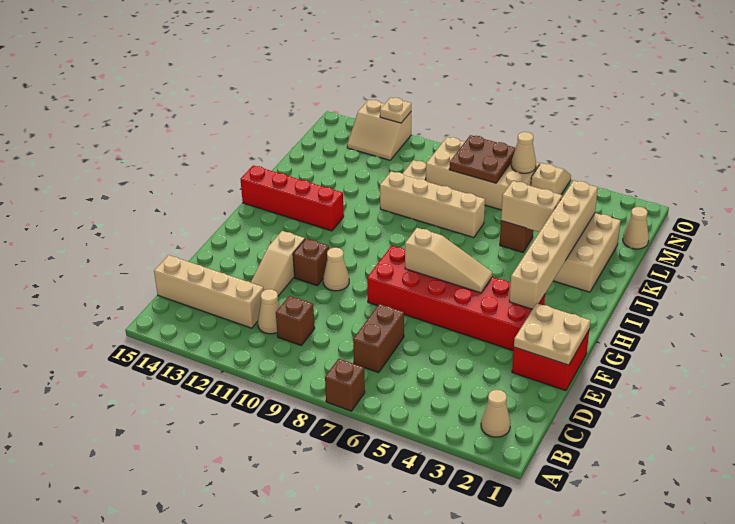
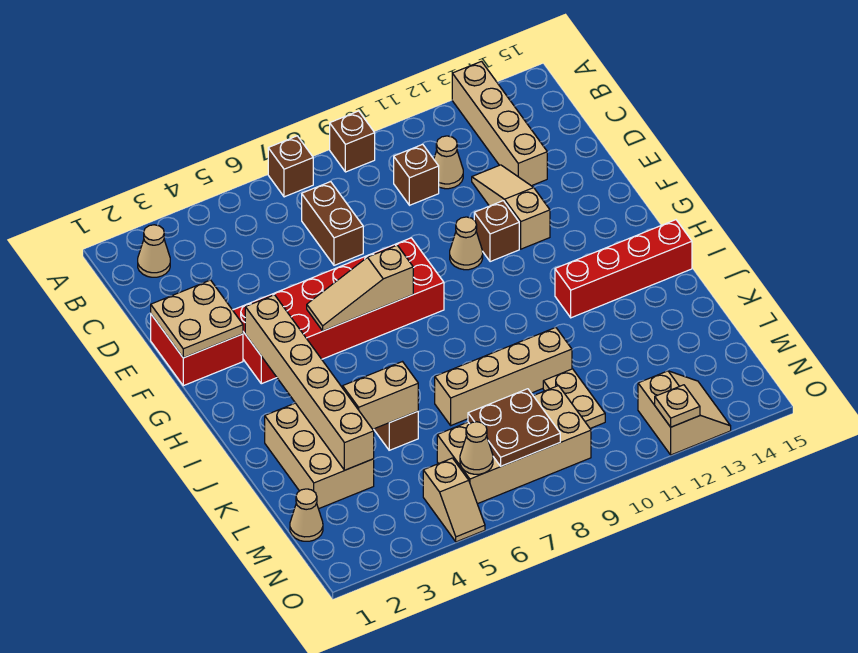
none -> brown 1x1 brick [330,111,375,172]
tan 1x4 brick [154,255,264,328] -> tan 1x4 brick turned to [452,61,547,186]
tan 2x2 slope [347,100,411,160] -> tan 2x2 slope turned to [638,371,731,455]

